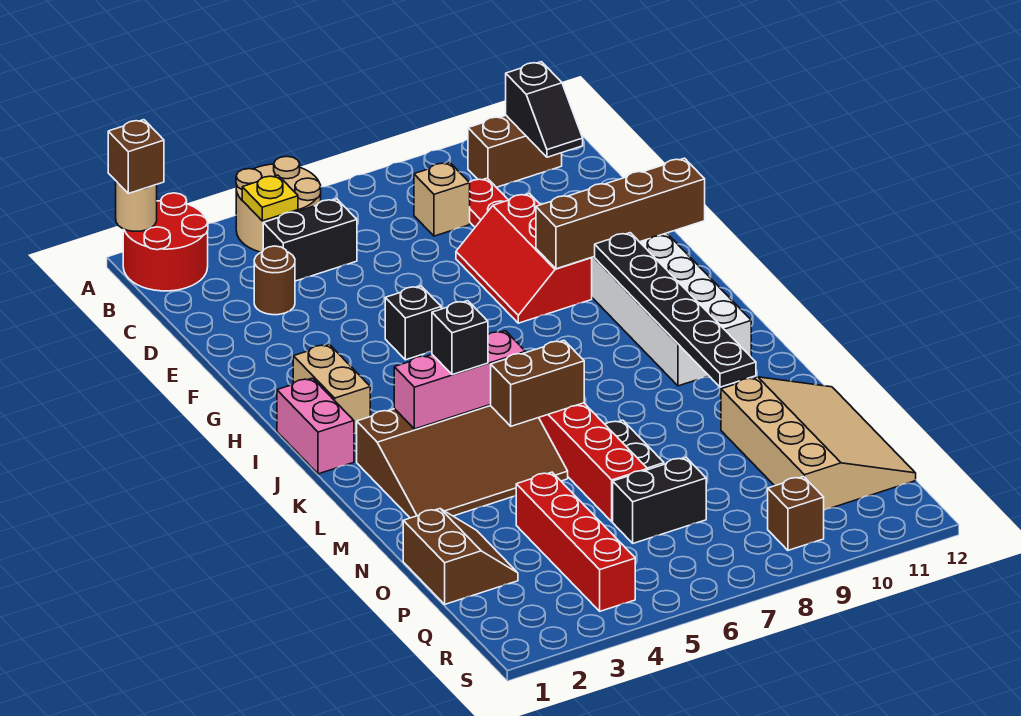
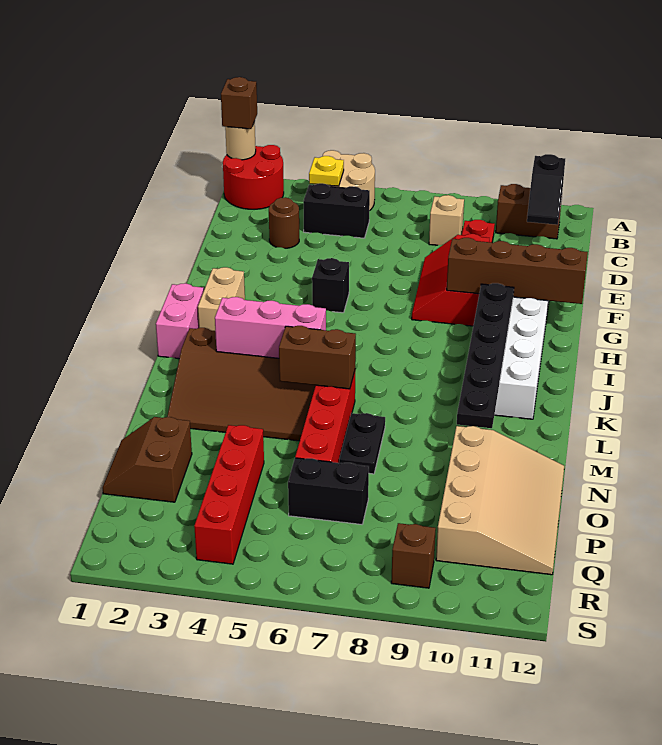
black 1x1 brick [432,301,488,375] -> none
brown 2x2 slope [403,509,518,604] -> brown 2x2 slope turned to [103,417,192,502]

